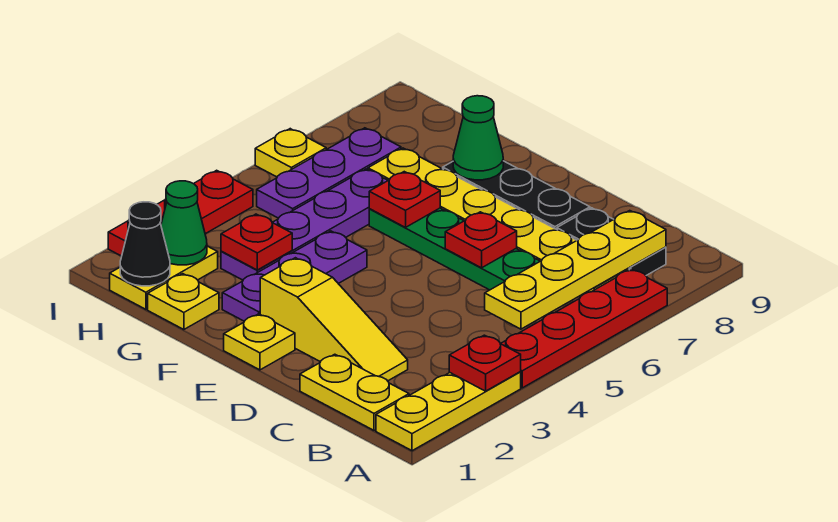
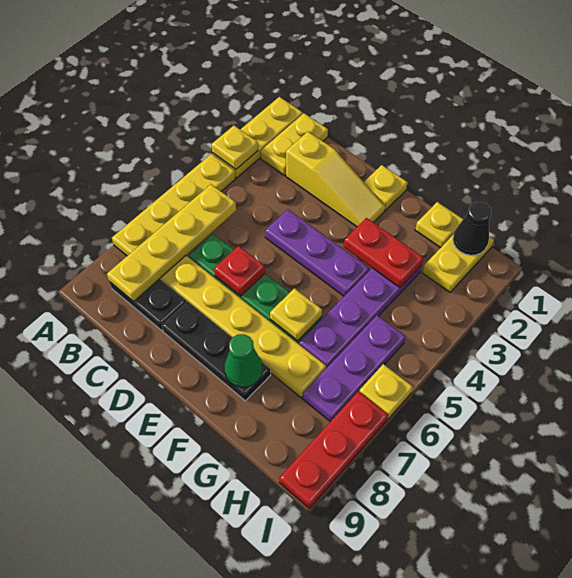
red 1x1 plate [449,335,521,391] -> yellow 1x1 plate [211,126,258,169]
red 1x4 plate [501,269,667,388] -> yellow 1x4 plate [112,154,235,256]
yellow 1x2 plate [300,354,409,430] -> yellow 1x2 plate turned to [260,113,328,176]
yellow 1x3 slope [260,258,408,381] -> yellow 1x3 slope turned to [286,132,385,227]
purple 1x3 plate [222,231,367,321] -> purple 1x3 plate turned to [265,209,369,296]
red 1x1 plate [369,172,440,227] -> yellow 1x1 plate [270,288,322,341]
red 1x1 plate [221,214,292,270] -> red 1x2 plate [344,218,423,288]
green 1x1 cone [161,181,207,265] -> none
red 1x3 plate [108,170,253,256] -> red 1x3 plate moved to [279,391,388,509]

